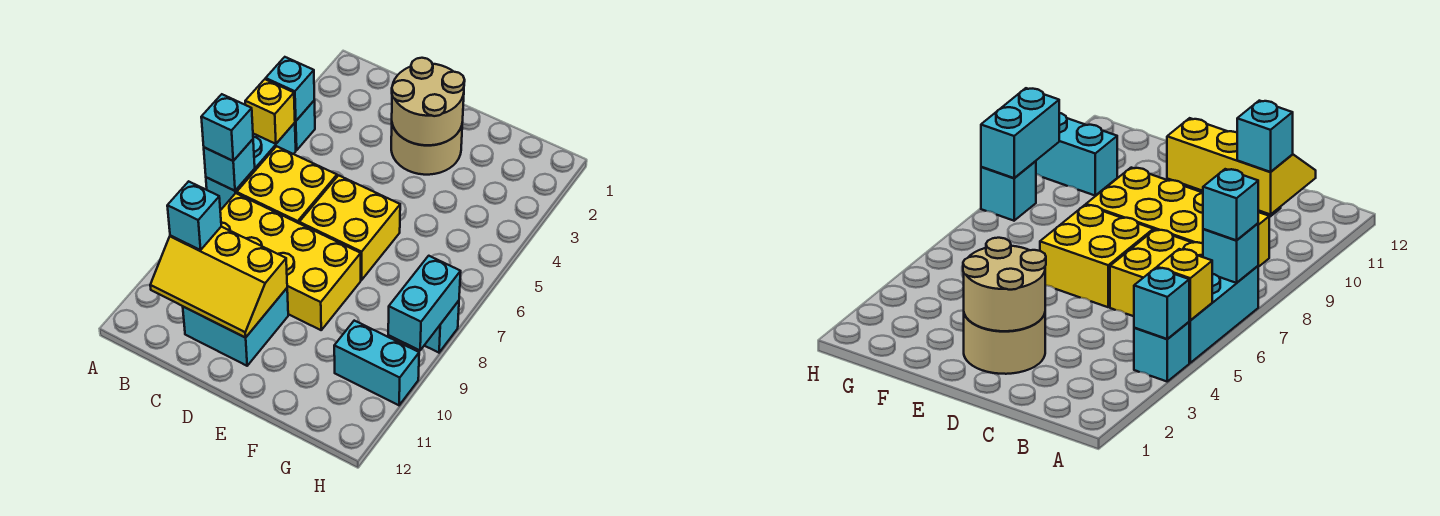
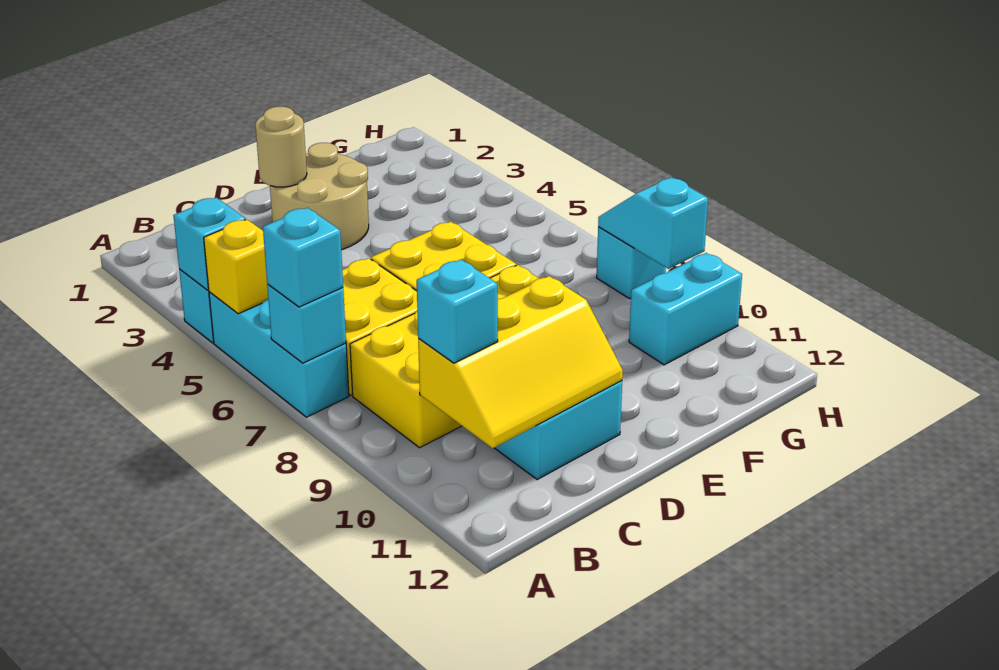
tan 2x2 round brick [392,58,465,145] -> tan 1x1 round brick [255,107,307,187]
cyan 1x2 brick [388,256,461,350] -> cyan 1x2 slope [598,177,708,269]

